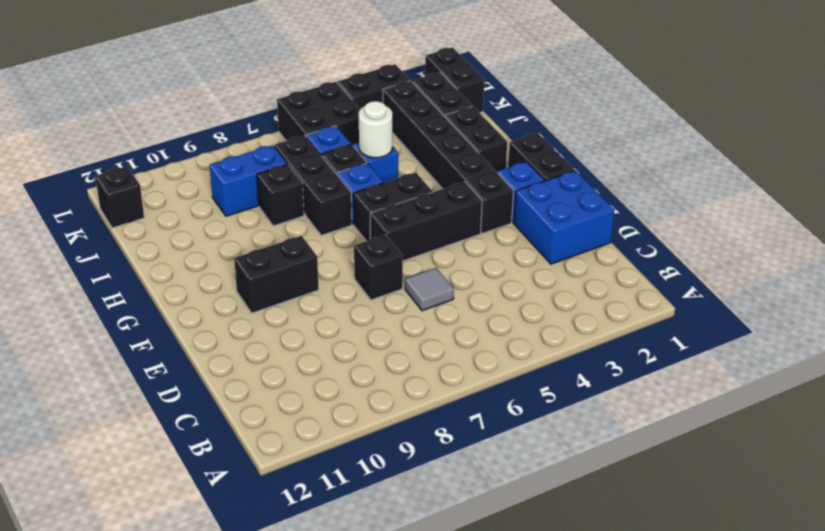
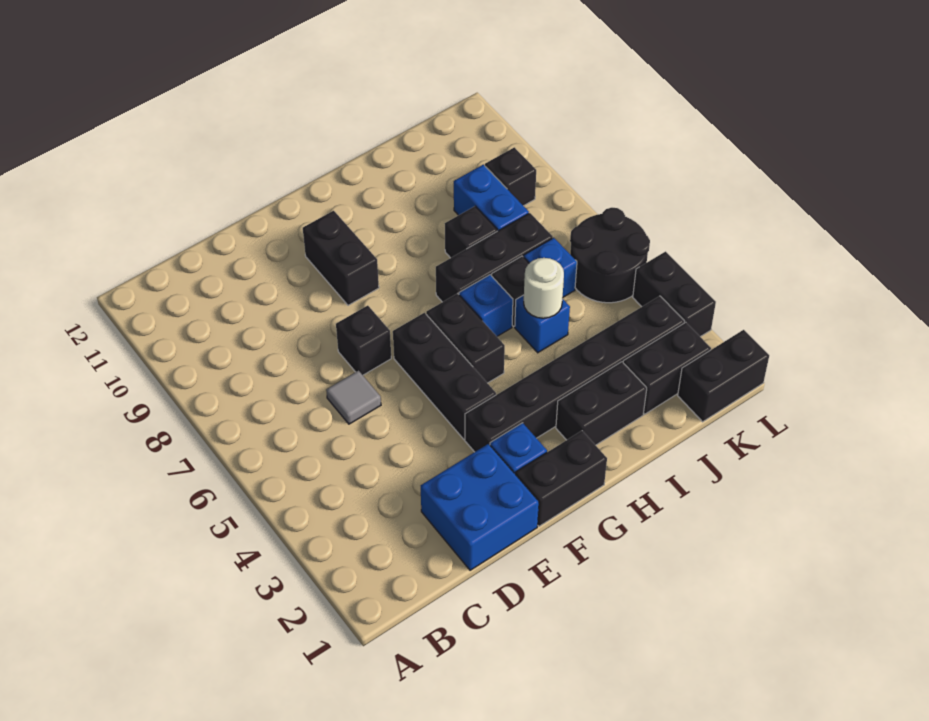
black 2x2 brick [277,82,360,145] -> black 2x2 round brick [570,208,650,303]
black 1x1 brick [95,166,144,228] -> black 1x1 brick moved to [485,147,536,206]

